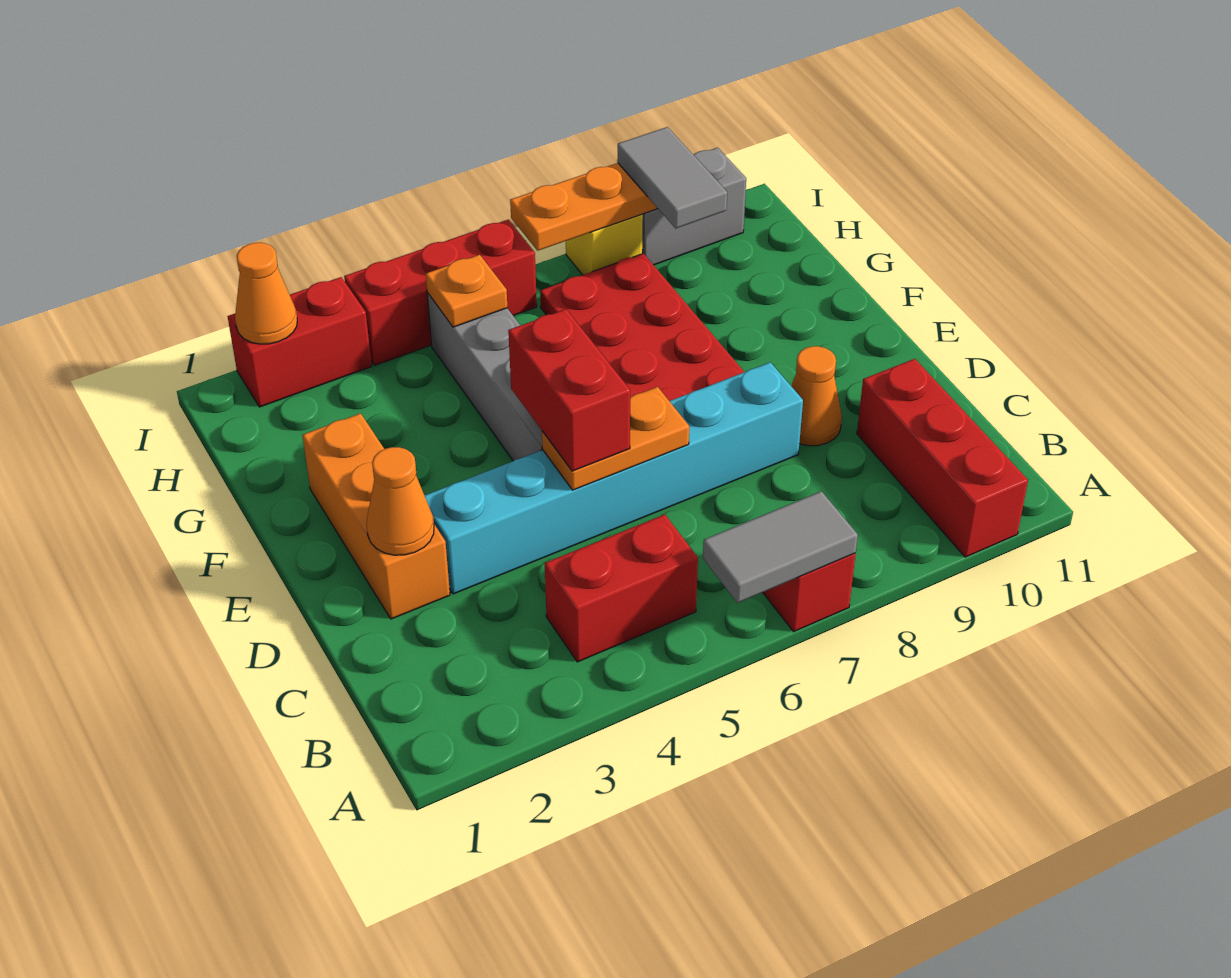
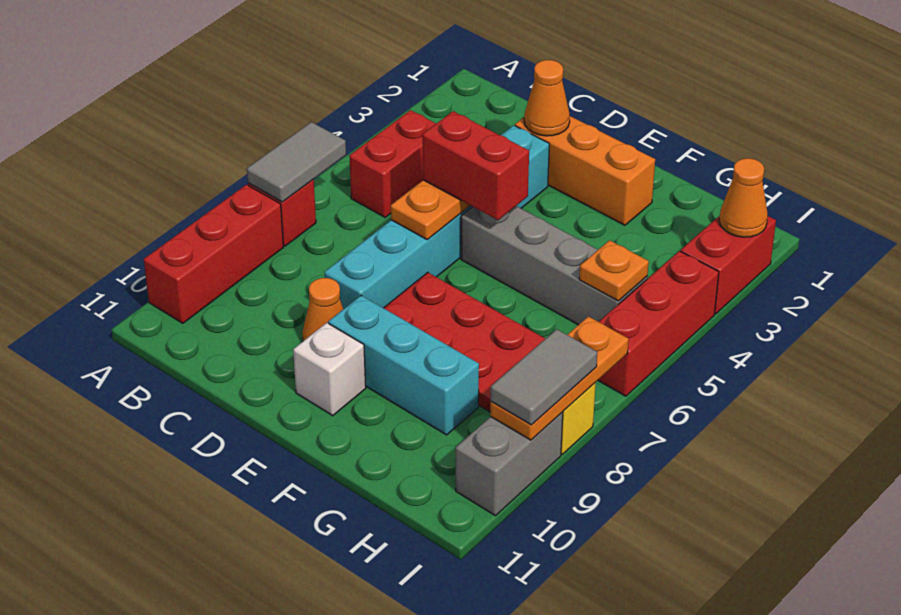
red 1x3 brick [857,359,1028,557] -> red 1x3 brick turned to [144,185,283,323]
none -> cyan 1x3 brick [328,295,479,435]
none -> white 1x1 brick [293,323,366,416]
grey 1x2 tile [617,127,727,228] -> grey 1x2 tile turned to [491,329,597,425]

